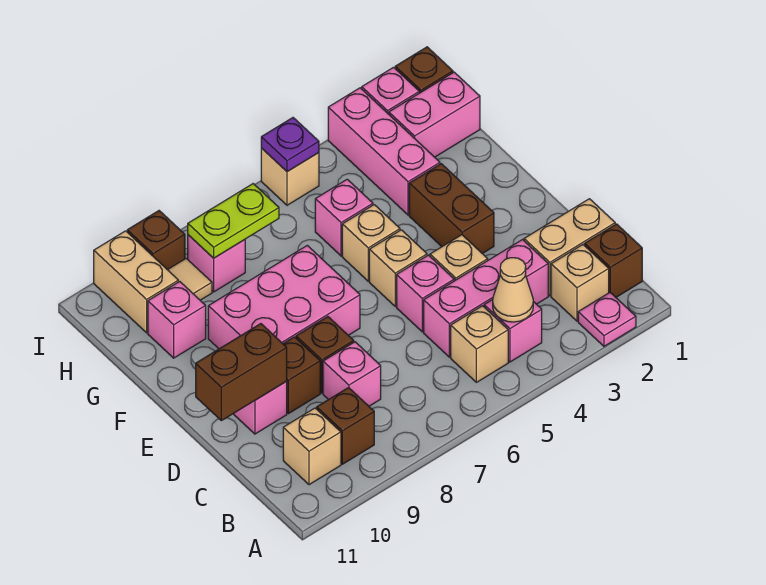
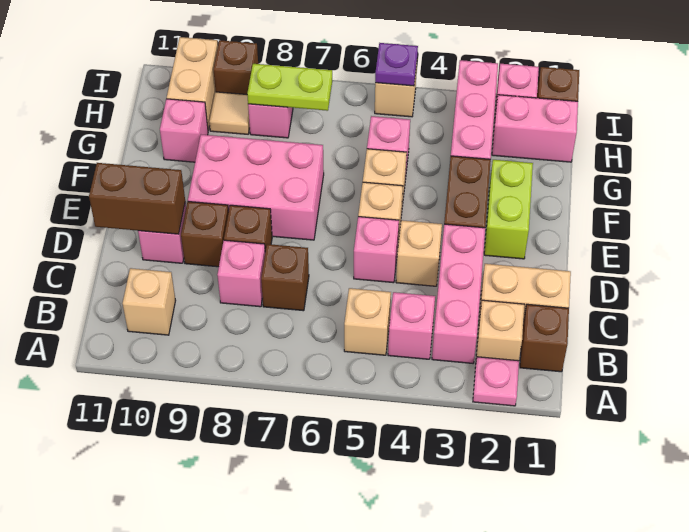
tan 1x1 cone [493,258,533,322] -> none
brown 1x1 brick [317,388,374,464] -> brown 1x1 brick moved to [261,244,309,311]
pink 1x3 brick [424,240,548,357] -> pink 1x3 brick turned to [432,224,485,363]
none -> lime 1x2 brick [484,160,533,259]

